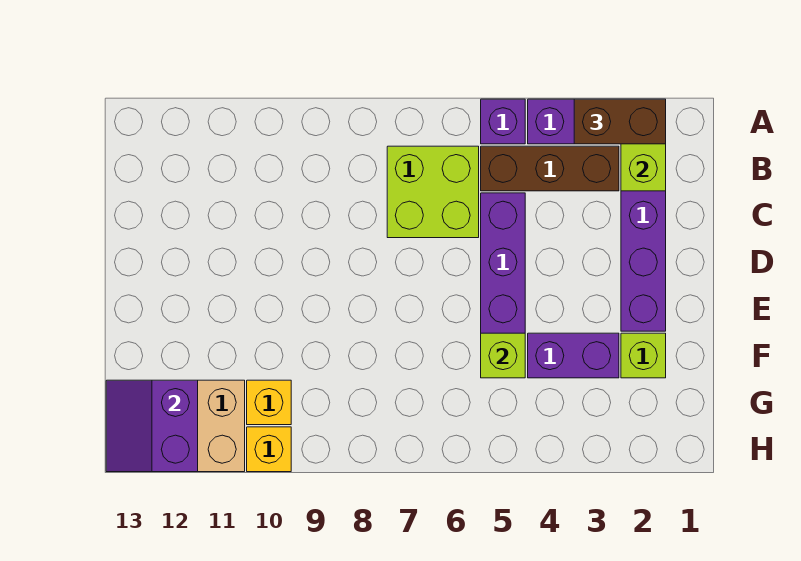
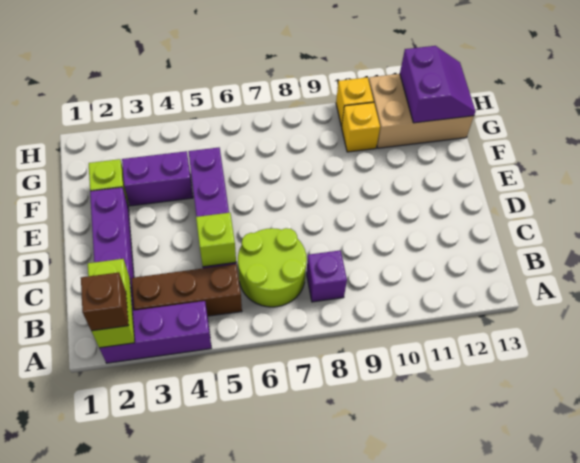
brown 1x2 brick [574,99,666,144] -> brown 1x1 brick [81,272,129,331]
purple 1x1 brick [481,99,525,144] -> purple 1x1 brick moved to [306,250,347,302]
lime 2x2 brick [387,146,479,238] -> lime 2x2 round brick [238,228,307,307]
lime 1x1 brick [481,333,525,378] -> lime 1x1 brick moved to [196,213,236,267]

